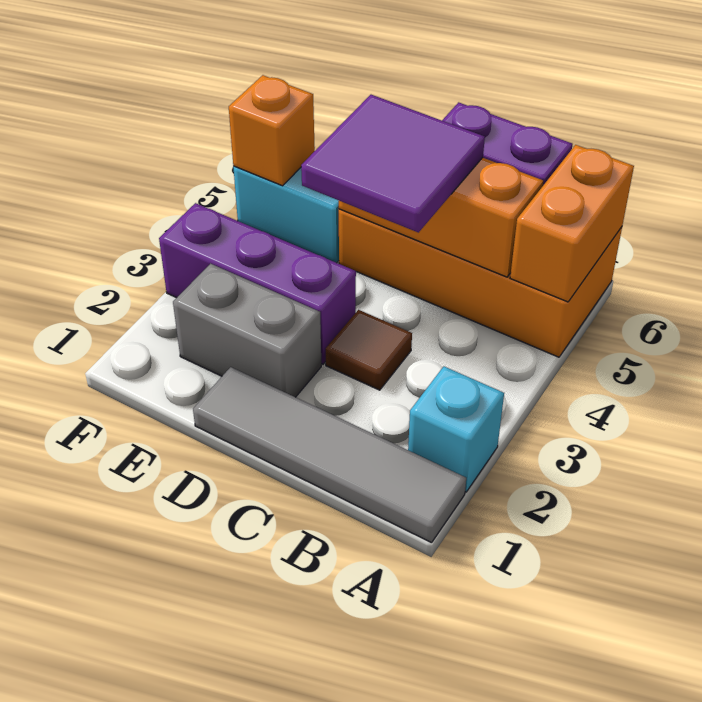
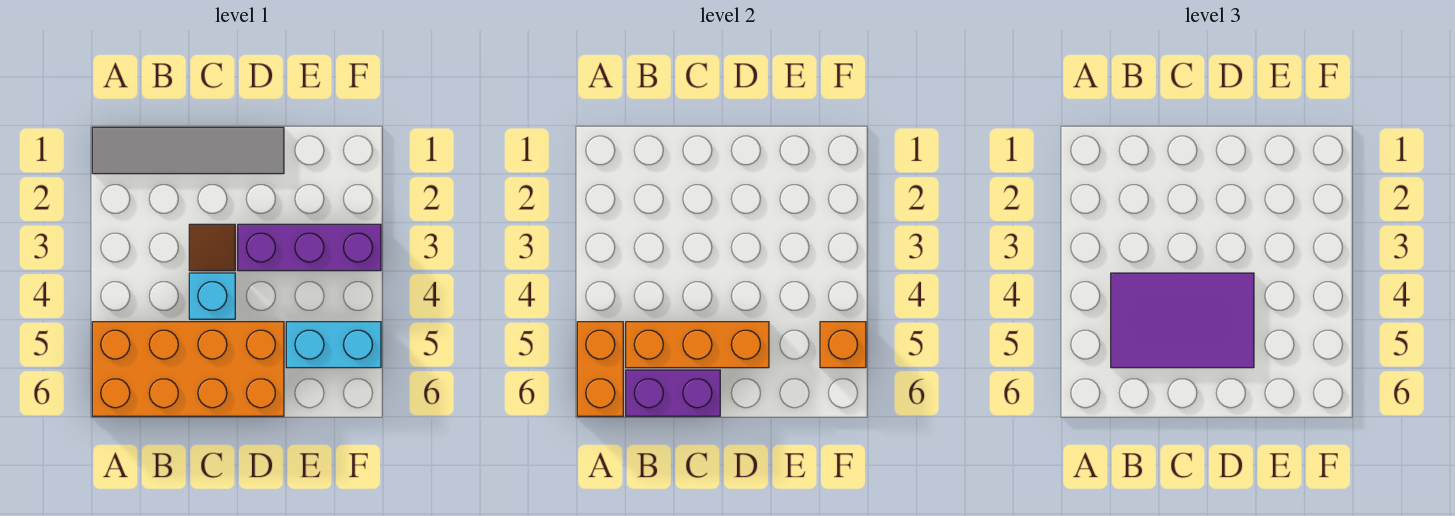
cyan 1x1 brick [408,367,504,492] -> cyan 1x1 brick moved to [189,273,235,319]
purple 2x2 tile [301,95,485,233] -> purple 2x3 tile [1111,273,1254,368]
grey 1x2 brick [173,264,321,397] -> none

